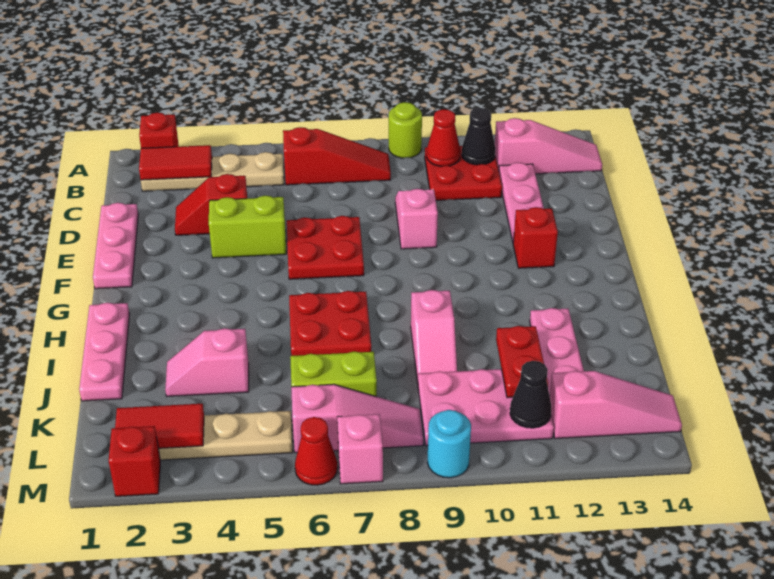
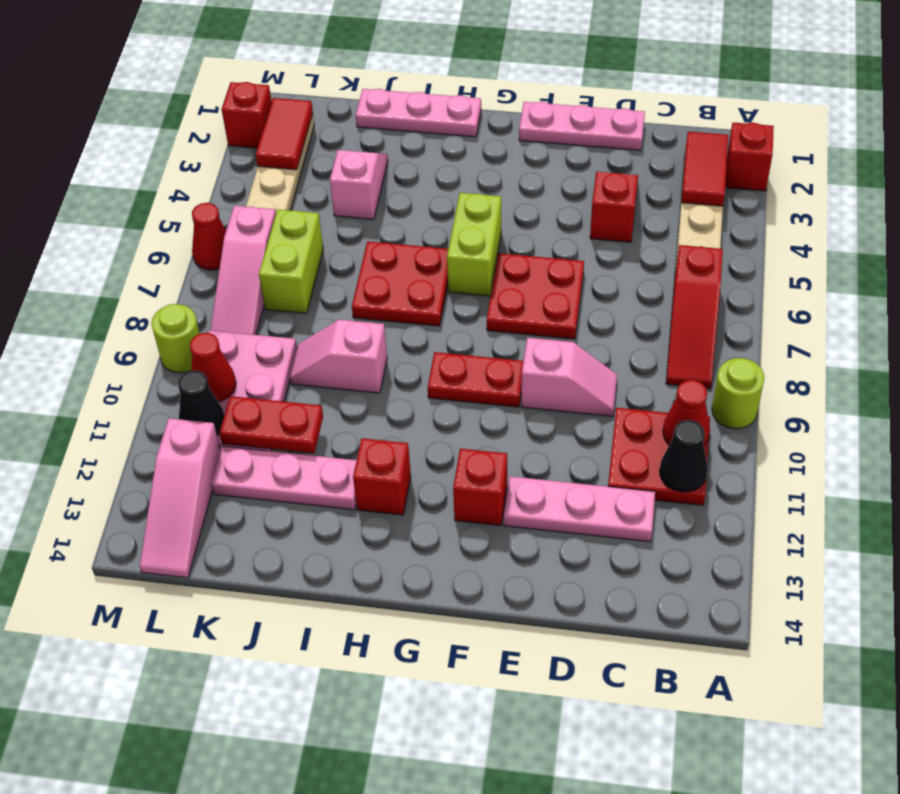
pink 1x3 slope [495,118,602,174] -> none
lime 1x2 brick [209,196,286,258] -> lime 1x2 brick moved to [447,193,501,296]
none -> red 1x2 plate [428,352,523,407]
none -> red 1x1 brick [353,438,411,515]
none -> red 1x1 cone [190,333,236,402]
pink 1x1 brick [337,414,383,484] -> none
cyan 1x1 round brick [427,410,471,478] -> lime 1x1 round brick [151,304,200,373]

